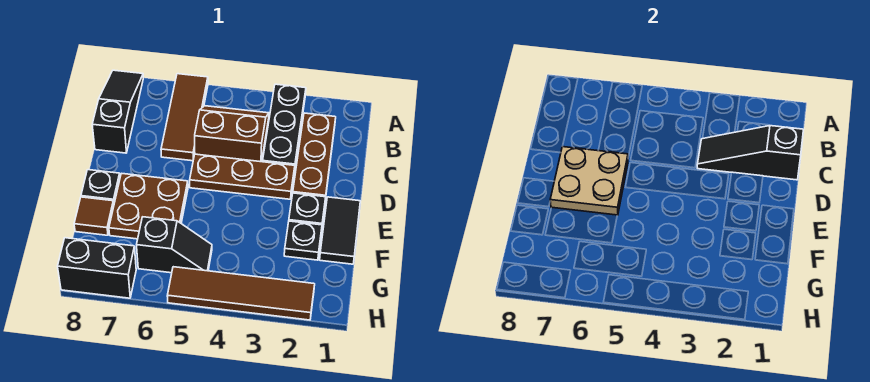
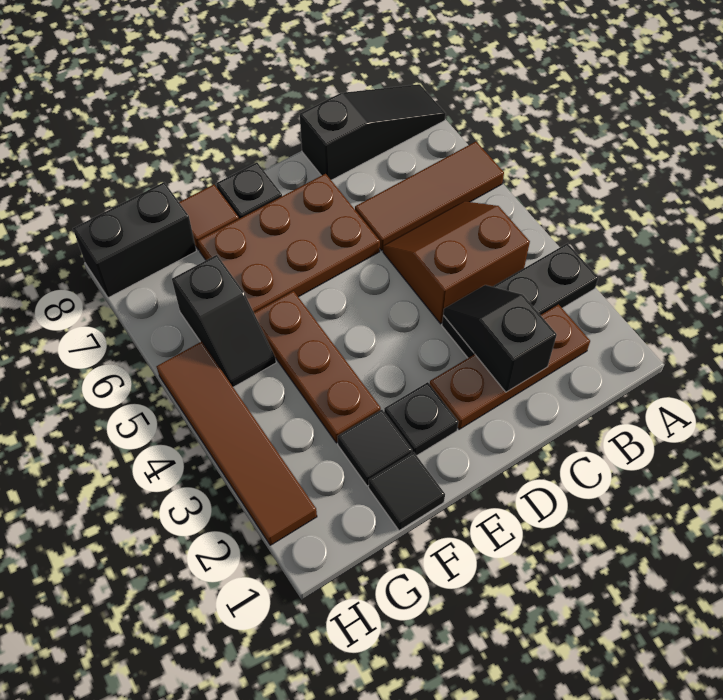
brown 2x2 slope [195,106,269,162] -> brown 2x2 slope turned to [383,201,530,324]
black 1x3 slope [697,126,803,180] -> black 1x2 slope [443,285,557,392]
brown 1x3 plate [190,154,295,199] -> brown 1x3 plate moved to [254,291,381,443]
tan 2x2 plate [550,147,628,215] -> none
black 1x2 tile [320,197,360,264] -> black 1x1 tile [369,452,445,531]
brown 2x2 plate [109,173,188,239] -> brown 2x3 plate [198,174,380,312]
black 1x1 plate [284,221,322,260] -> black 1x1 tile [337,410,412,486]
black 1x2 brick [58,238,136,298] -> black 1x2 brick turned to [73,182,196,298]

